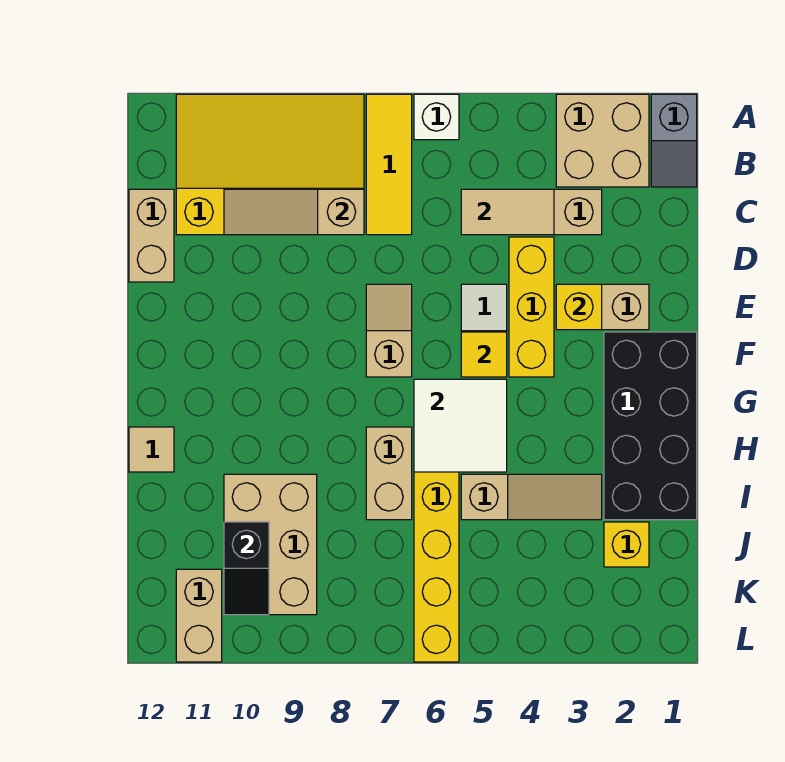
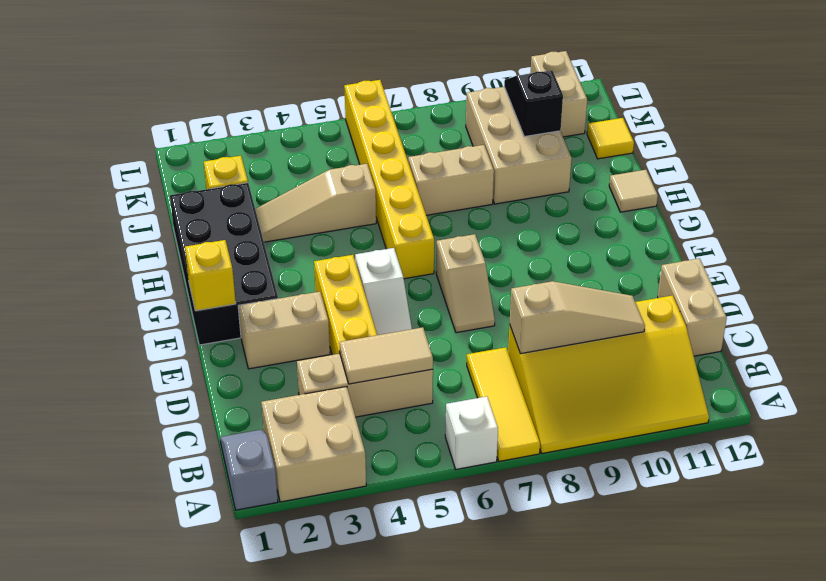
yellow 1x1 brick [556,284,602,330] -> yellow 1x1 brick moved to [185,240,236,311]
yellow 1x1 tile [461,332,507,377] -> yellow 1x1 tile moved to [587,118,634,159]
white 2x2 tile [414,379,507,472] -> none
tan 1x2 brick [366,427,412,520] -> tan 1x2 brick turned to [408,145,494,215]

